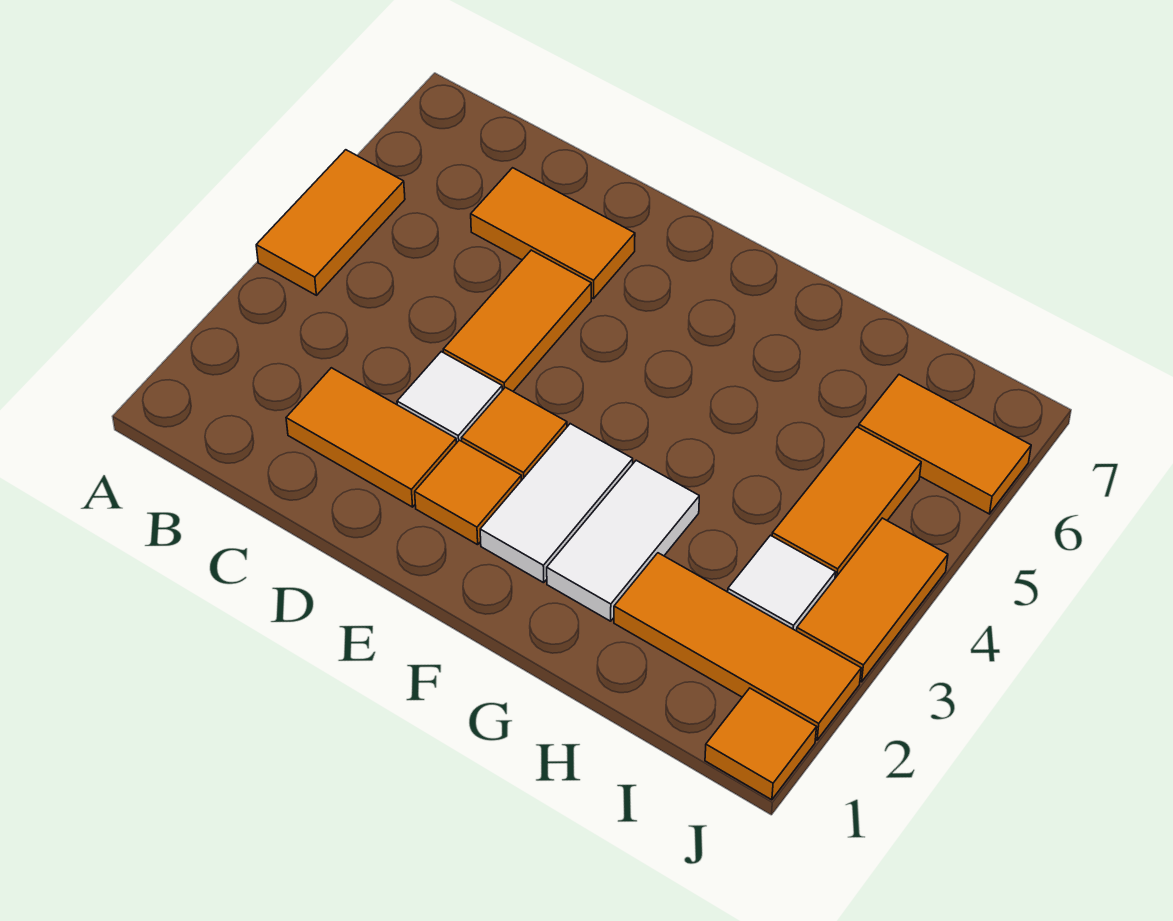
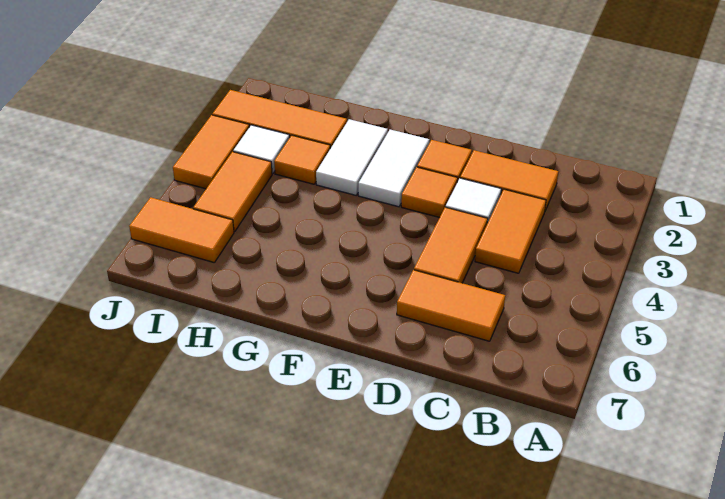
orange 1x2 tile [256,150,405,295] -> orange 1x2 tile moved to [475,189,546,273]
orange 1x1 tile [705,688,817,800] -> orange 1x1 tile moved to [274,135,330,184]

